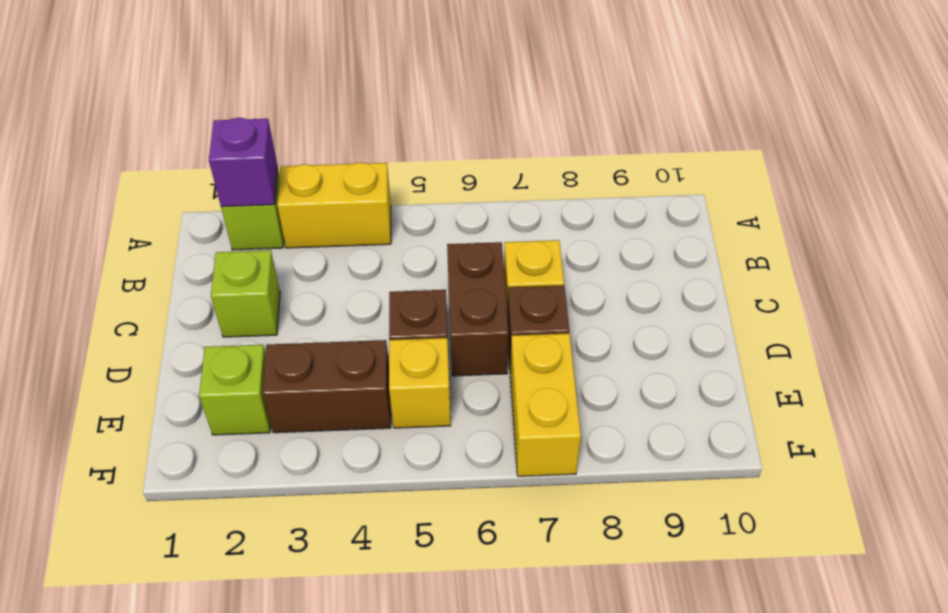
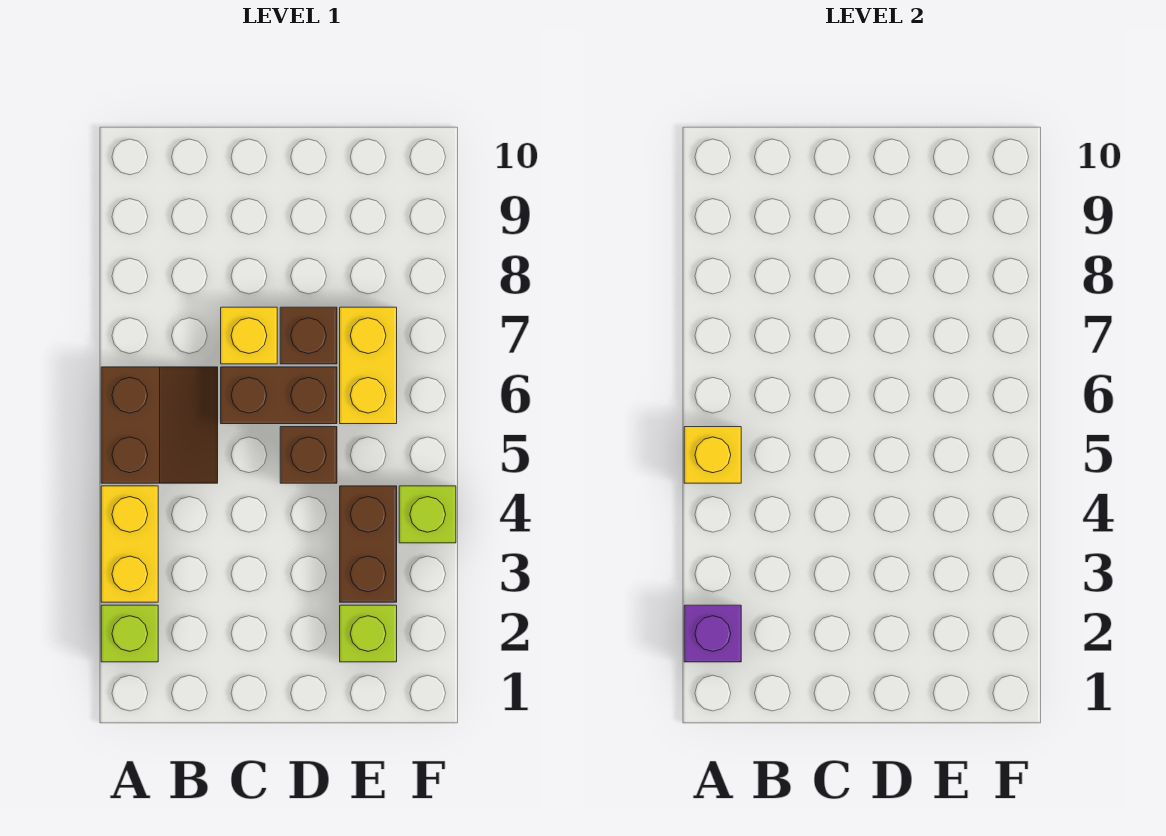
none -> brown 2x2 slope [101,367,218,483]
lime 1x1 brick [211,250,280,337] -> lime 1x1 brick moved to [399,486,456,543]
yellow 1x1 brick [389,338,451,428] -> yellow 1x1 brick moved to [684,427,741,483]
yellow 1x2 brick [510,333,581,476] -> yellow 1x2 brick turned to [340,307,397,424]

